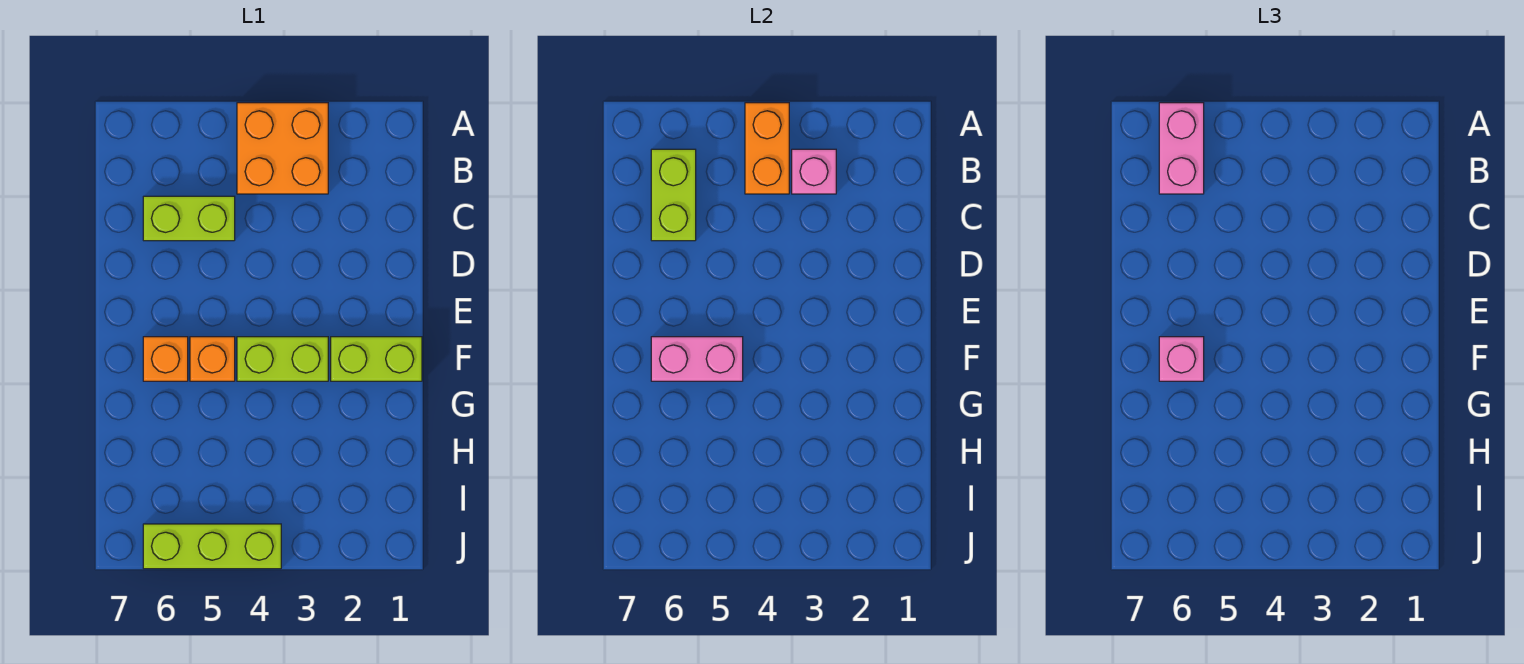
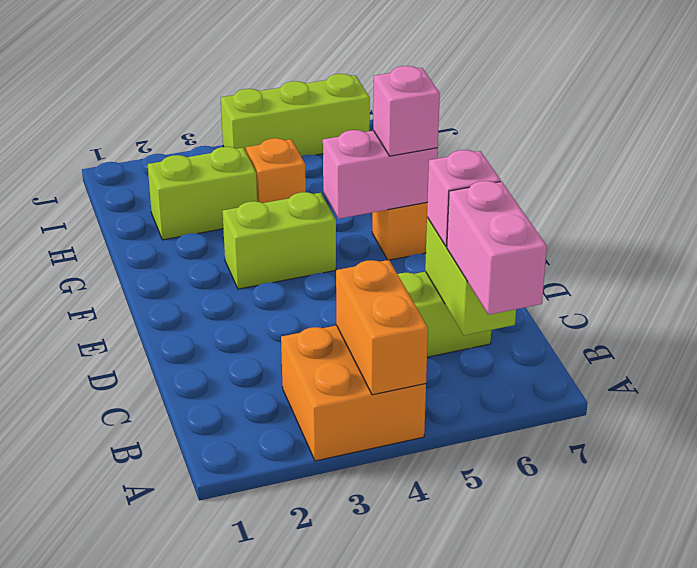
pink 1x1 brick [792,149,836,194] -> pink 1x1 brick moved to [427,150,501,247]
lime 1x2 brick [331,337,422,381] -> lime 1x2 brick moved to [148,147,257,240]
orange 1x1 brick [190,337,235,381] -> orange 1x1 brick moved to [246,138,306,203]

